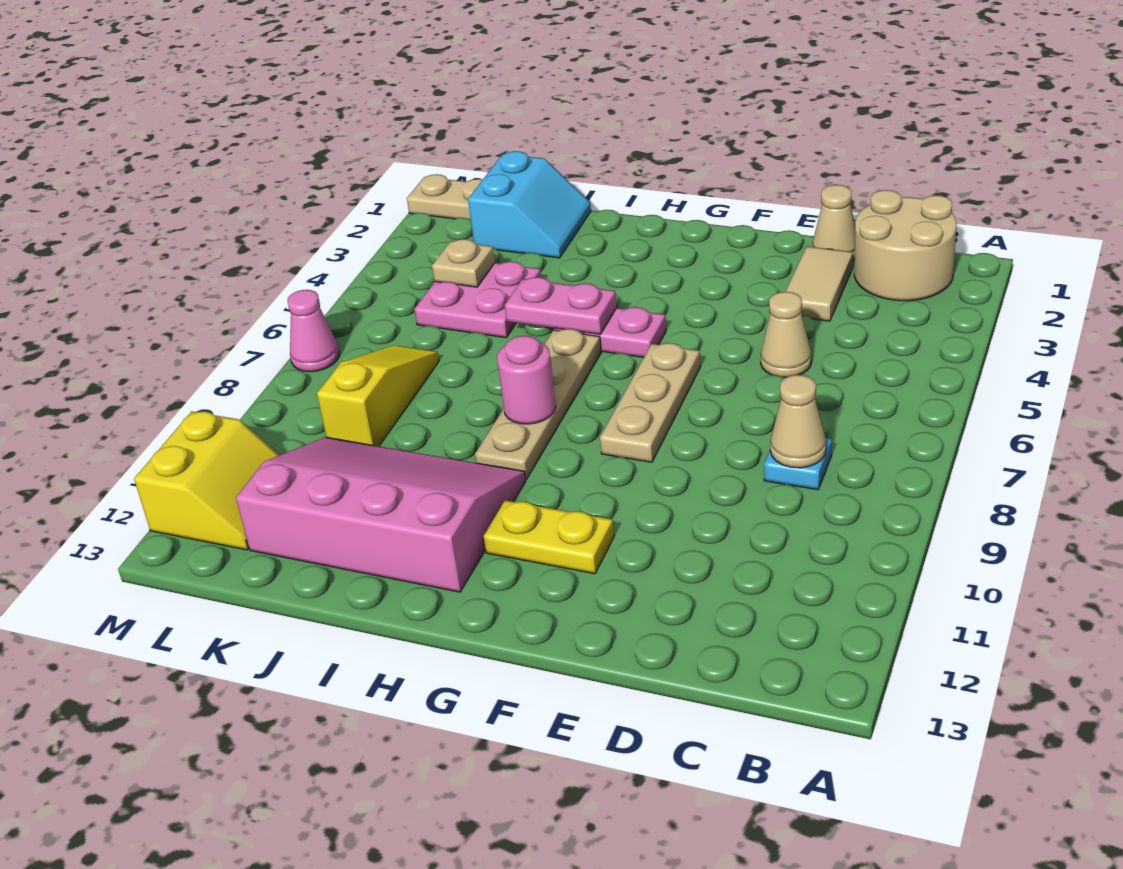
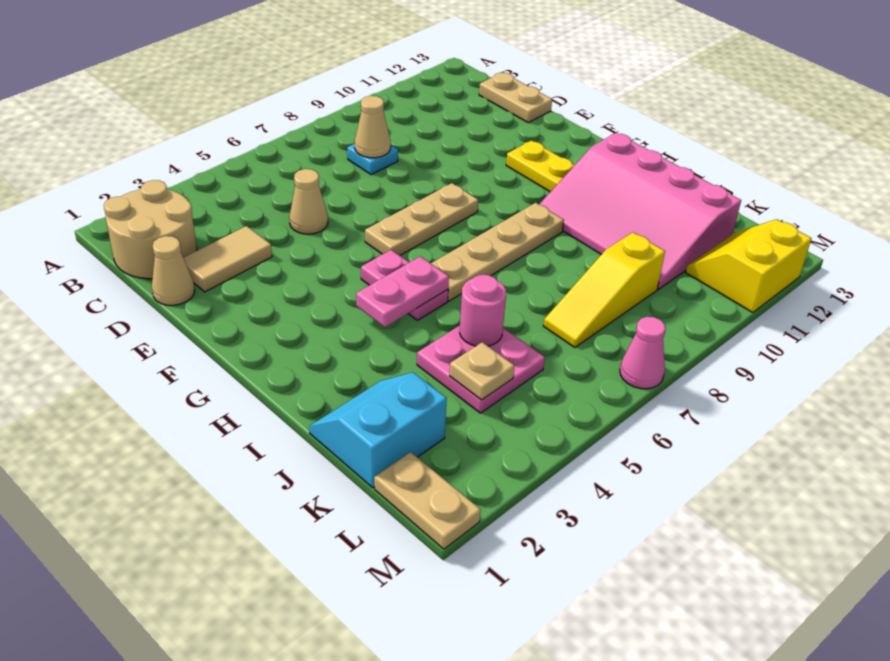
none -> tan 1x2 plate [479,73,552,123]
pink 1x2 plate [505,277,617,334] -> pink 1x2 plate turned to [356,257,449,327]
pink 1x1 round brick [497,336,556,424] -> pink 1x1 round brick moved to [460,275,506,346]

